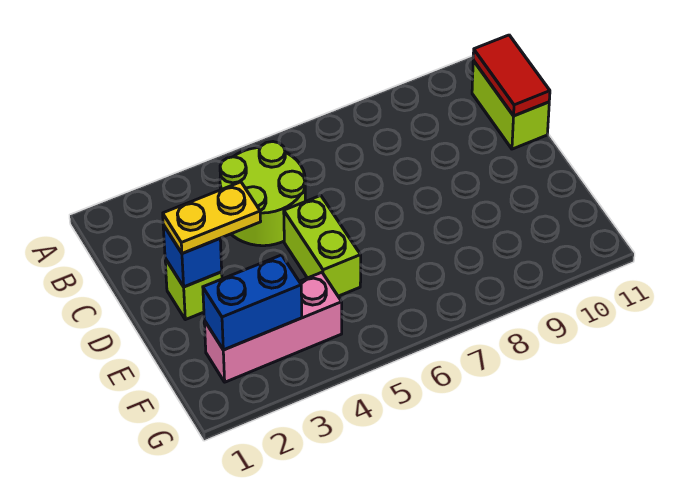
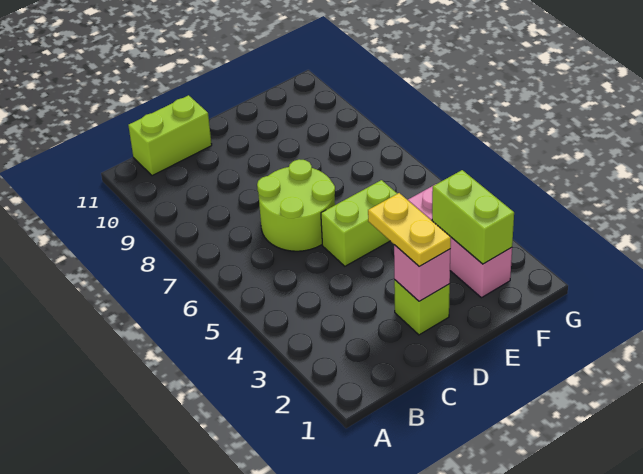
lime 2x2 round brick [220,142,305,246] -> lime 2x2 round brick moved to [257,159,335,251]
red 1x2 tile [473,35,550,116] -> none
blue 1x1 brick [163,225,222,287] -> pink 1x1 brick [394,245,450,301]
blue 1x2 brick [203,255,302,350] -> lime 1x2 brick [432,170,514,264]

